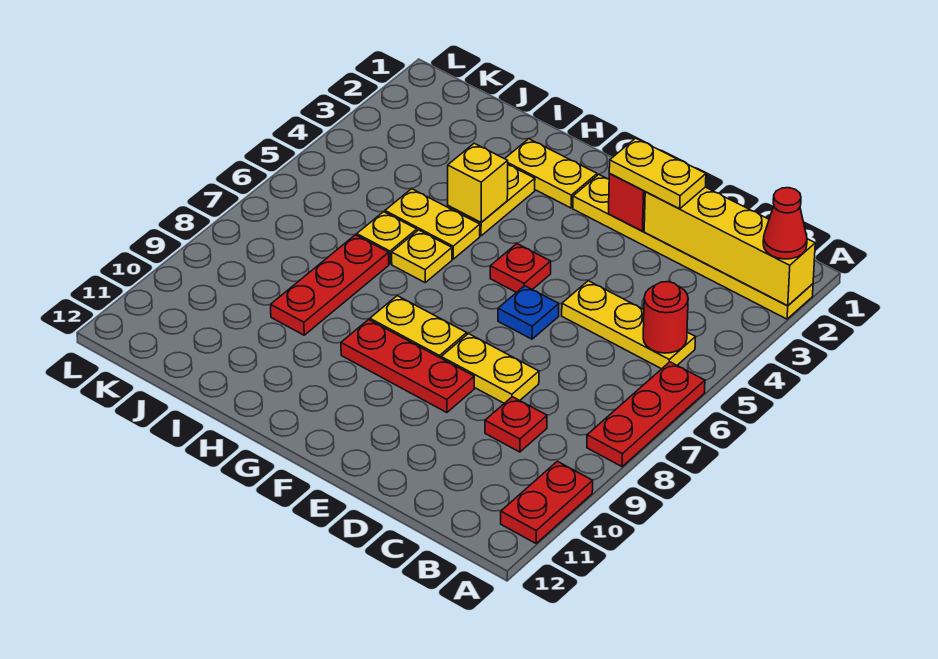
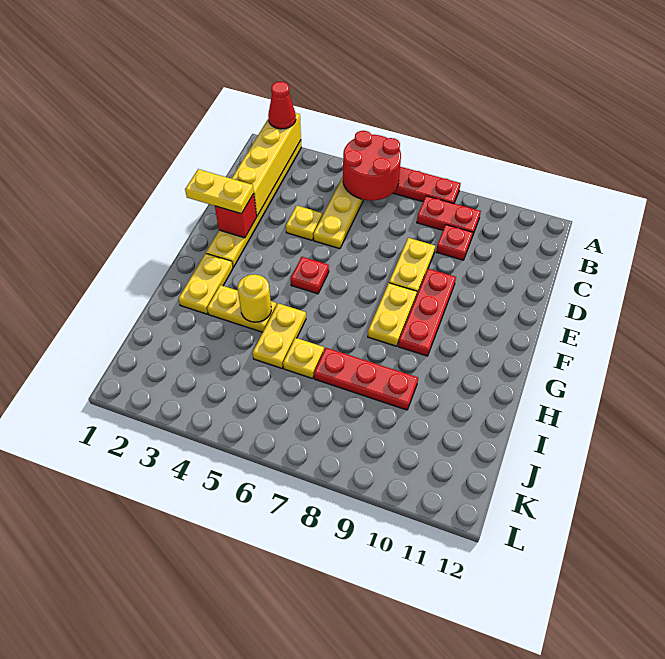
red 1x2 plate [501,461,593,543] -> red 1x2 plate moved to [417,196,481,236]
red 1x1 round brick [643,282,688,353] -> red 2x2 round brick [343,131,401,201]
yellow 1x2 plate [609,138,706,209] -> yellow 1x2 plate turned to [185,169,254,214]
blue 1x1 plate [498,286,559,339] -> none
yellow 1x1 brick [448,143,508,222] -> yellow 1x1 round brick [238,274,271,322]
yellow 1x1 plate [392,230,452,282] -> yellow 1x1 plate moved to [286,206,323,240]

